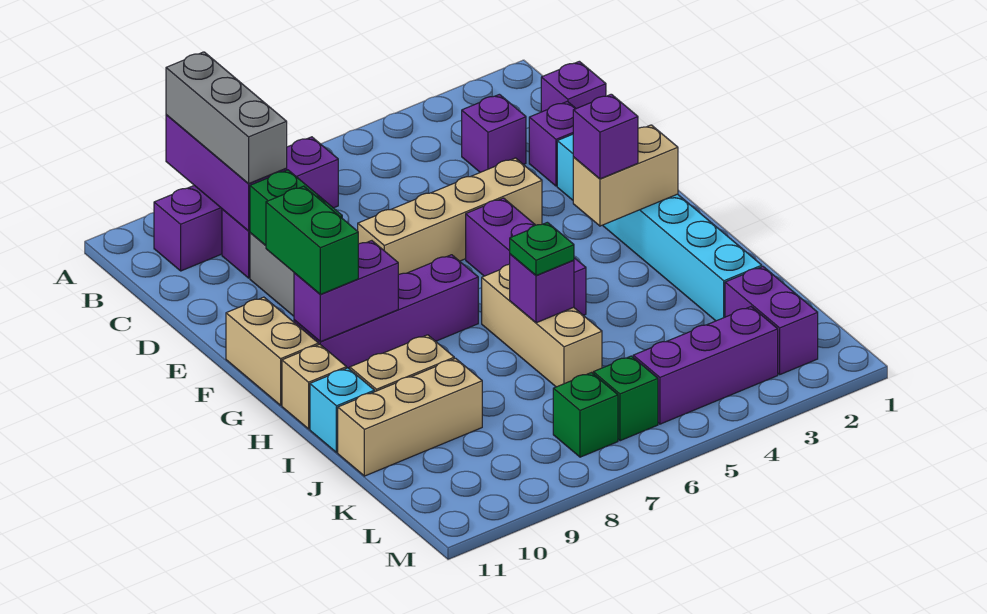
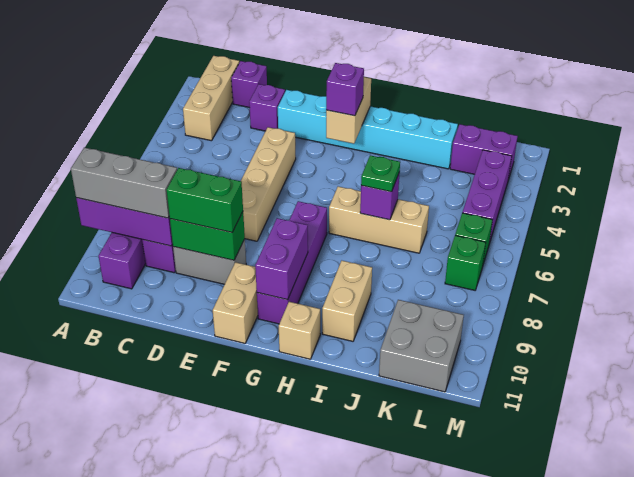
purple 1x1 brick [462,94,526,172] -> none
purple 1x3 brick [466,198,586,315] -> none
green 1x2 brick [266,186,358,294] -> green 1x2 brick moved to [167,168,243,232]
tan 1x2 brick [226,297,319,405] -> tan 1x2 brick turned to [213,262,258,343]
cyan 1x1 brick [310,368,374,453] -> none
tan 1x3 brick [338,358,482,476] -> tan 1x3 brick moved to [183,56,239,141]
none -> grey 2x2 brick [379,300,464,392]

